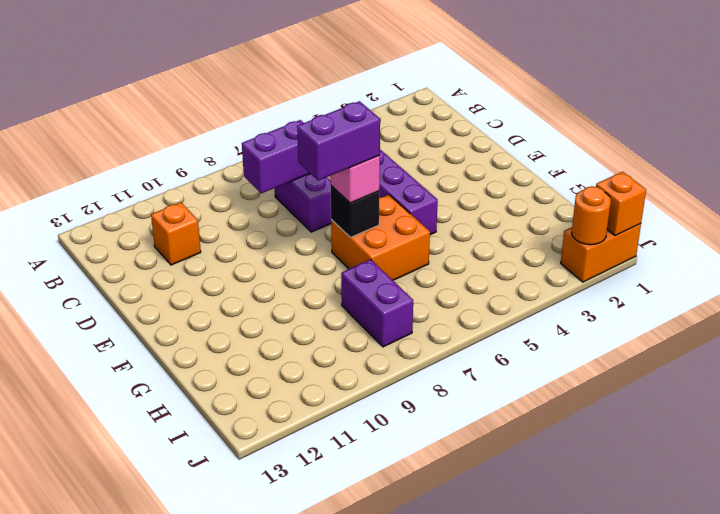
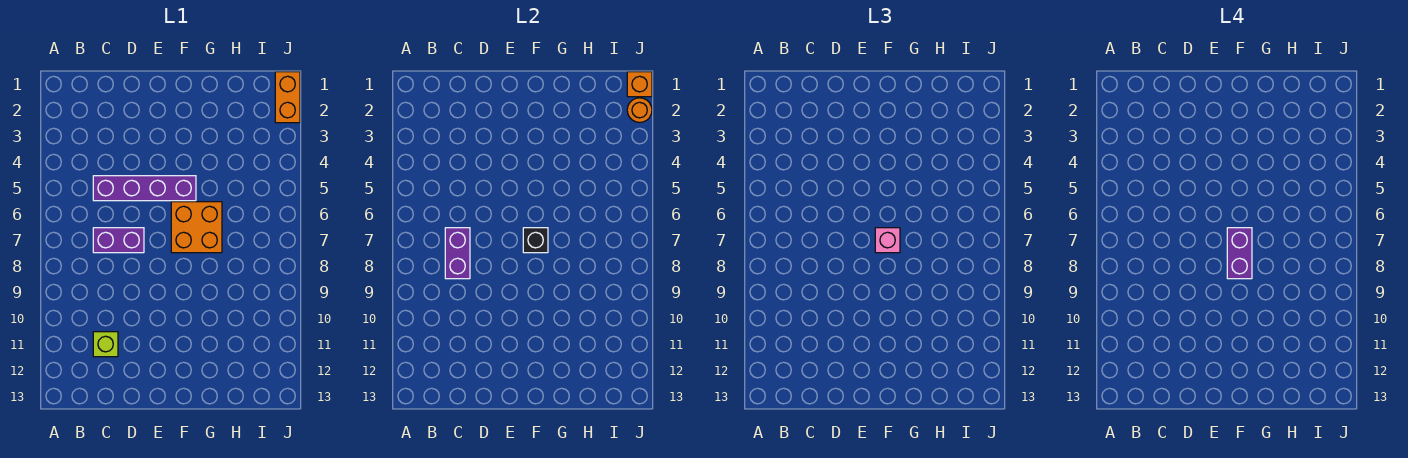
orange 1x1 brick [151,202,201,265] -> lime 1x1 brick [93,332,118,357]
purple 1x2 brick [341,259,413,347] -> none

